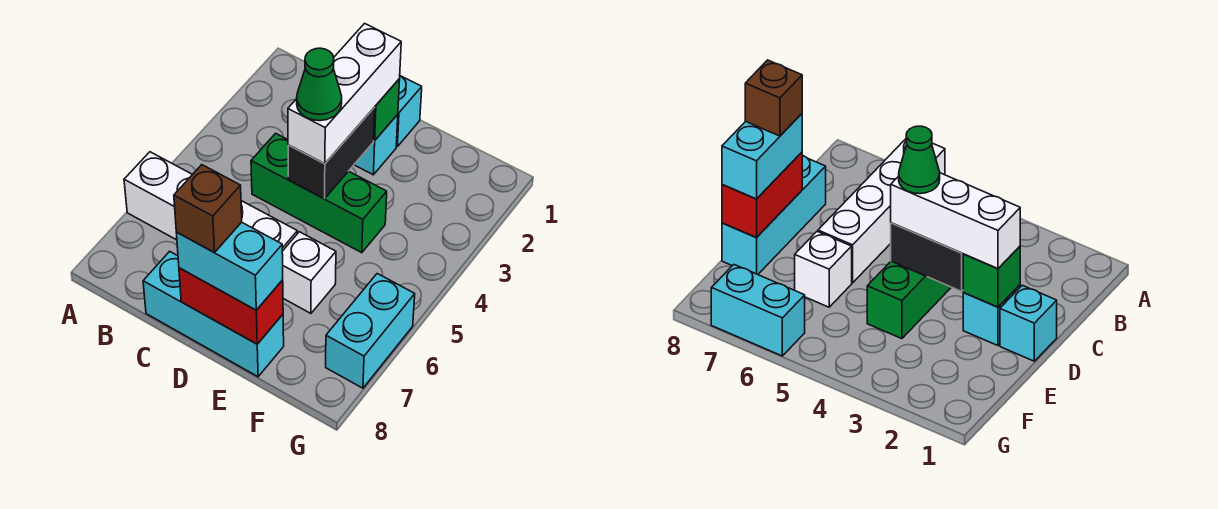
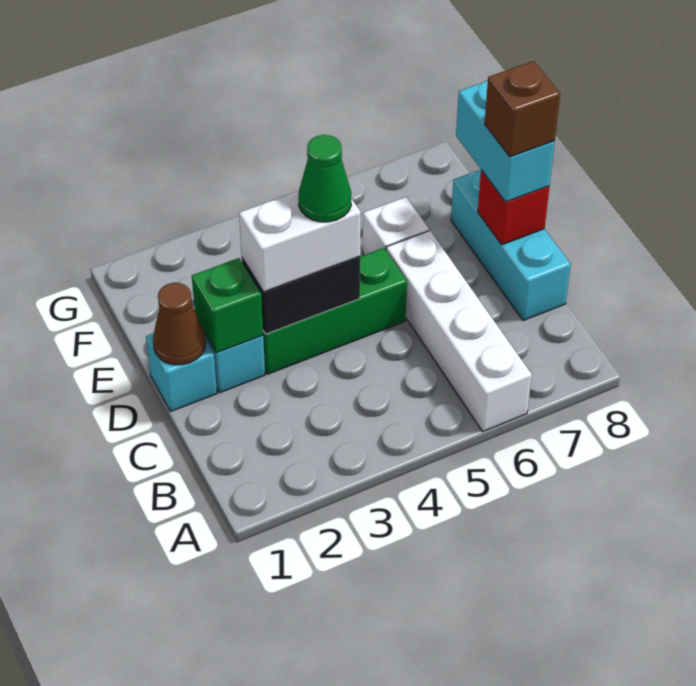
green 1x3 brick [251,133,387,253] -> green 1x3 brick turned to [263,248,407,374]
none -> brown 1x1 cone [153,283,205,365]
white 1x3 brick [288,24,401,164] -> white 1x2 brick [239,191,361,292]
red 1x2 brick [179,268,283,344] -> red 1x1 brick [478,170,549,245]
cyan 1x2 brick [326,274,415,388] -> none

